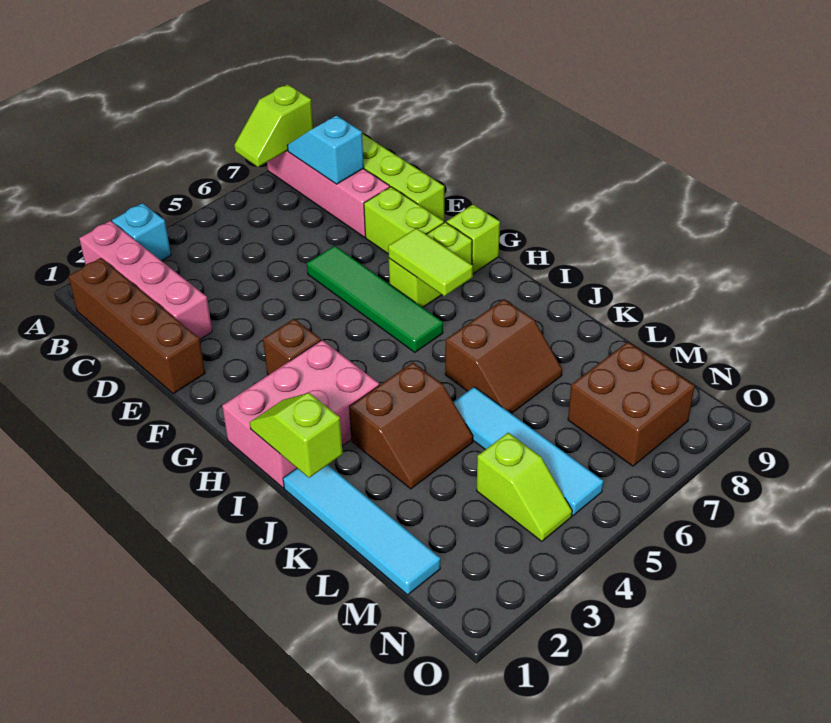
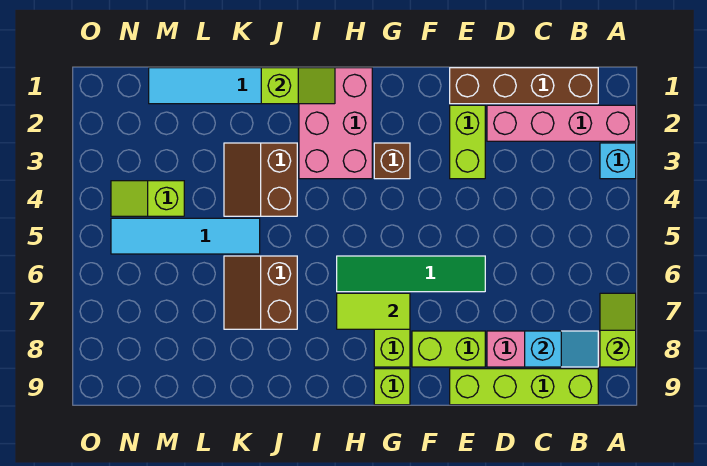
none -> lime 1x2 brick [450,105,485,179]
brown 2x2 brick [568,342,695,466] -> none

